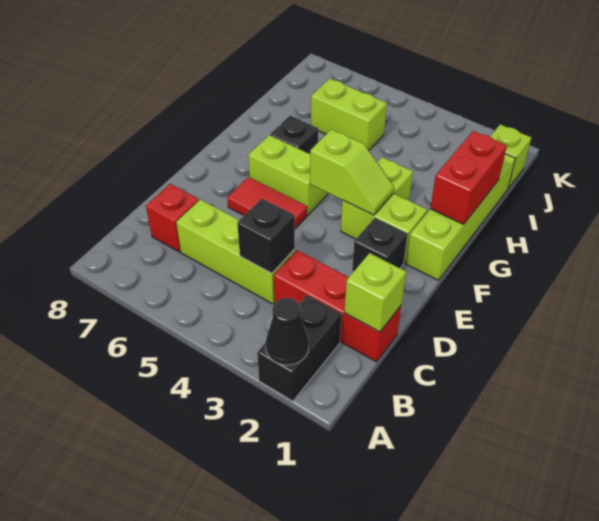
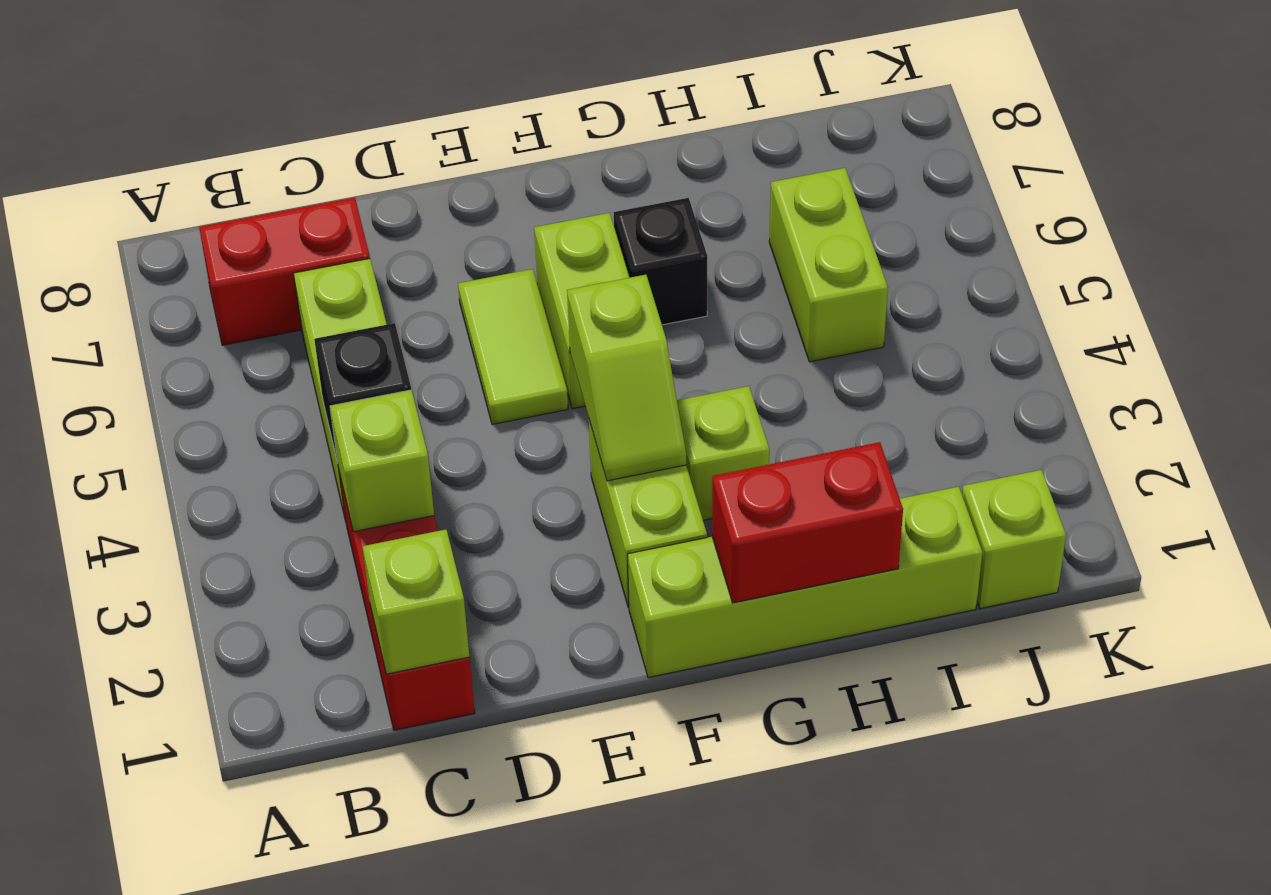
black 1x2 brick [257,295,341,401] -> none
black 1x1 cone [266,298,309,365] -> none
none -> lime 1x1 brick [330,390,434,532]
red 1x1 brick [146,184,199,252] -> red 1x2 brick [199,197,370,345]
black 1x1 brick [352,218,407,272] -> none
red 1x2 tile [227,177,307,228] -> lime 1x2 tile [458,269,568,424]

